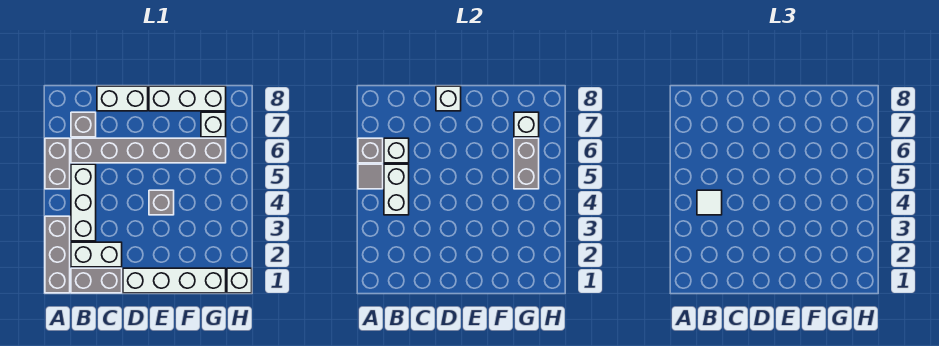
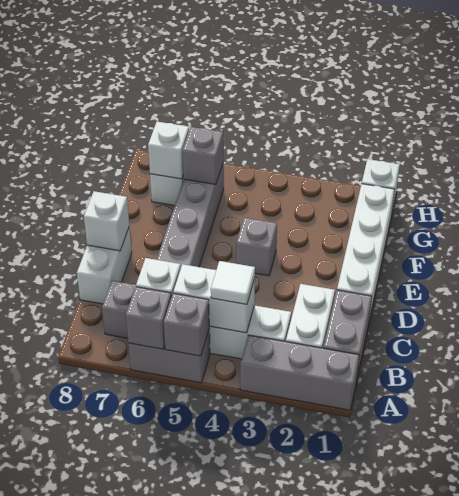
grey 1x1 tile [358,164,383,189] -> grey 1x1 brick [164,293,209,356]
white 1x3 brick [149,86,226,111] -> none
grey 1x2 brick [514,138,539,189] -> grey 1x1 brick [183,127,223,184]

